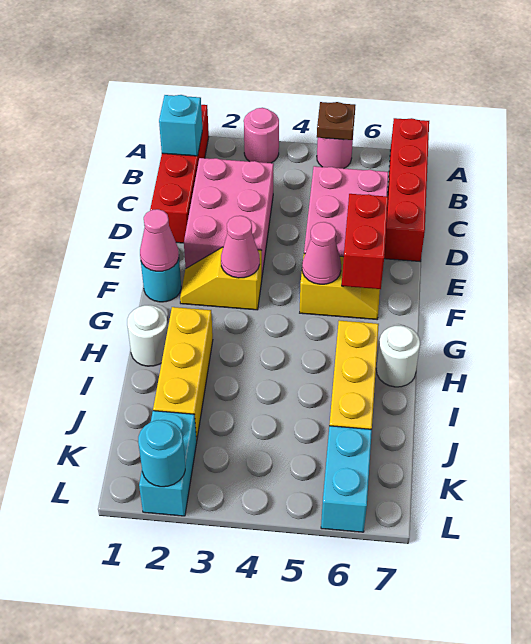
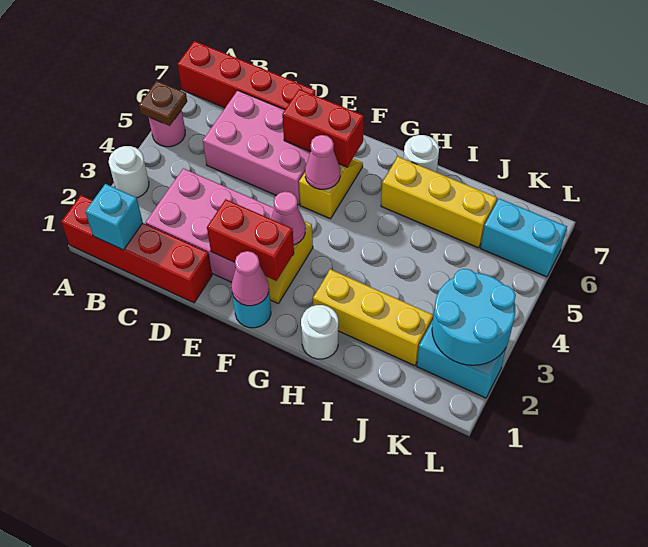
pink 1x1 round brick [244,108,279,163] -> white 1x1 round brick [109,146,149,198]
none -> red 1x2 brick [207,199,294,281]
cyan 1x1 round brick [138,420,185,487] -> cyan 2x2 round brick [432,269,516,365]

